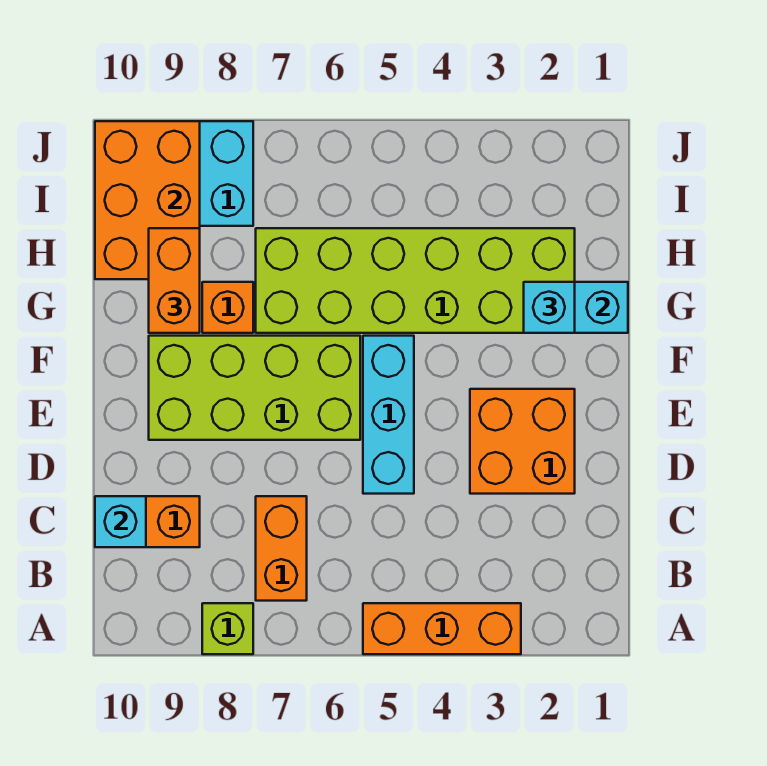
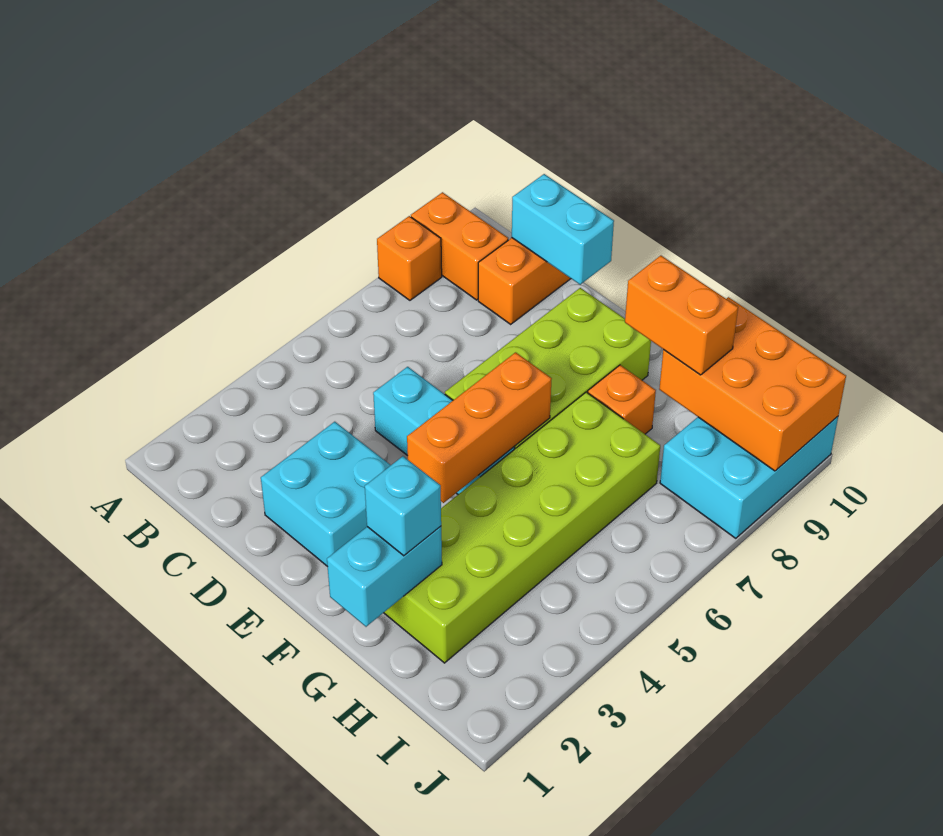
orange 1x3 brick [363,603,521,654] -> orange 1x3 brick moved to [407,352,552,503]
lime 1x1 brick [202,603,253,654] -> orange 1x1 brick [377,216,442,300]
orange 1x2 brick [256,496,307,601] -> orange 1x2 brick moved to [411,192,508,300]
cyan 1x1 brick [95,496,146,547] -> cyan 1x2 brick [512,174,614,285]
orange 2x2 brick [470,389,575,494] -> cyan 2x2 brick [261,422,391,567]

